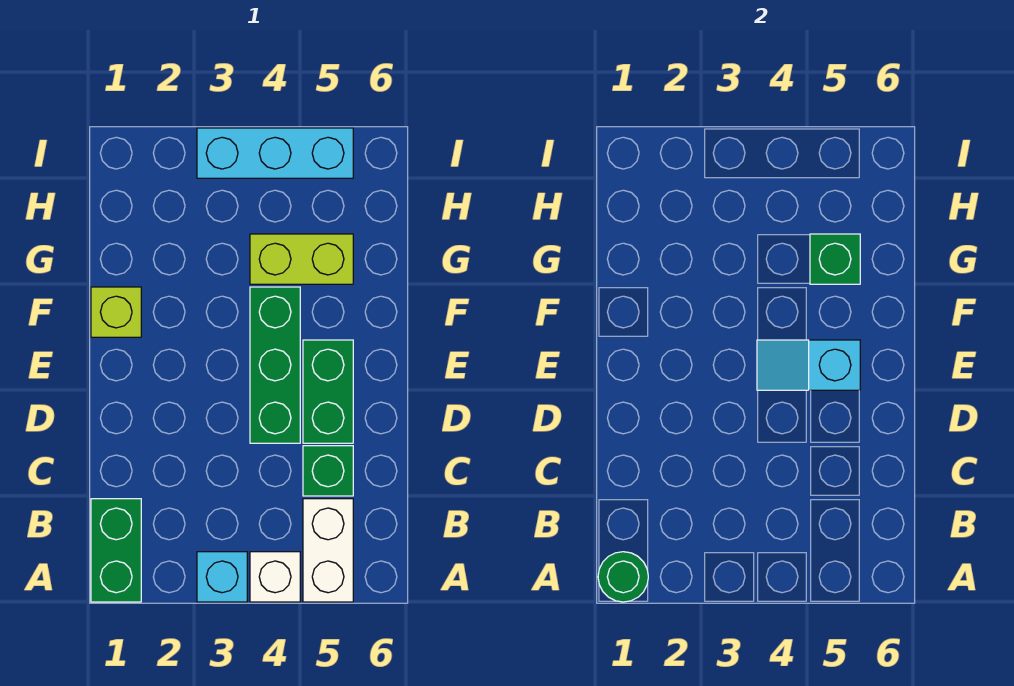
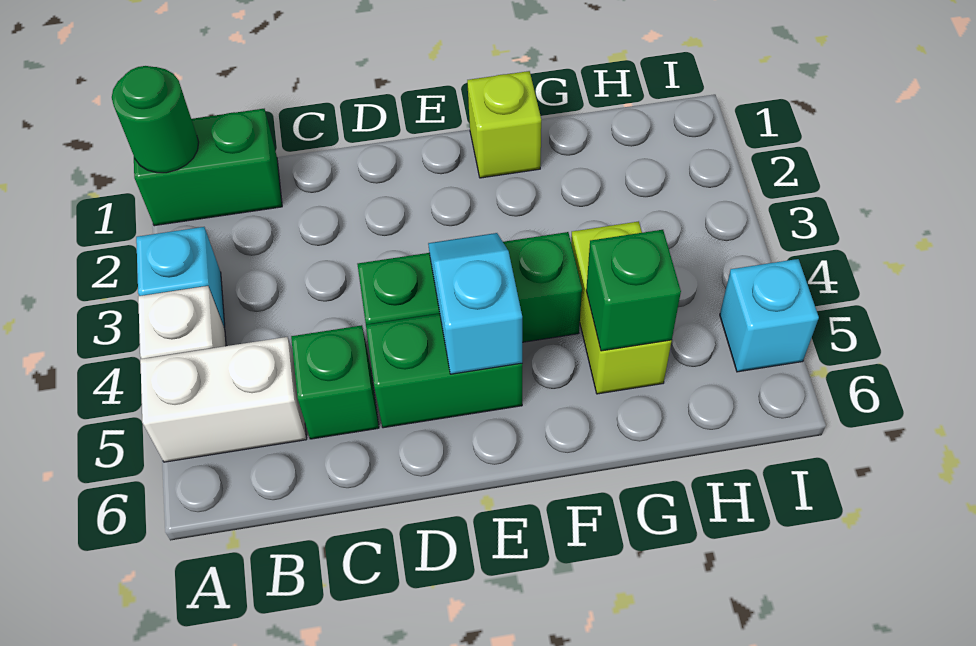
cyan 1x3 brick [197,128,353,178] -> cyan 1x1 brick [720,259,819,372]

